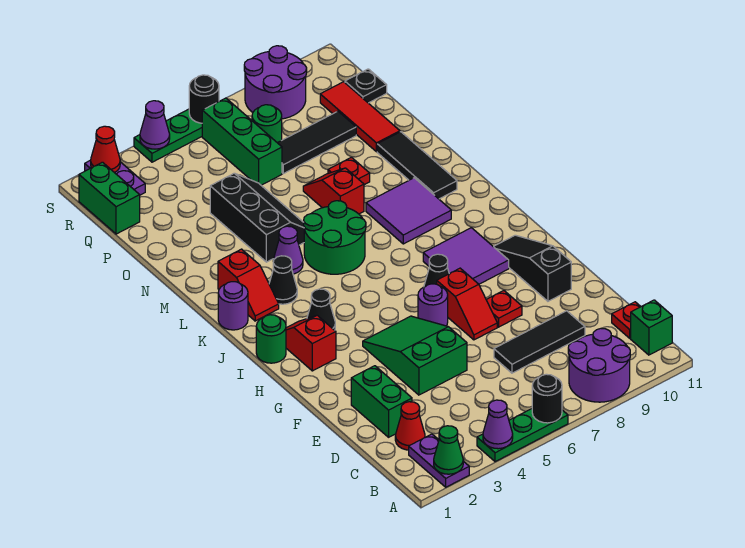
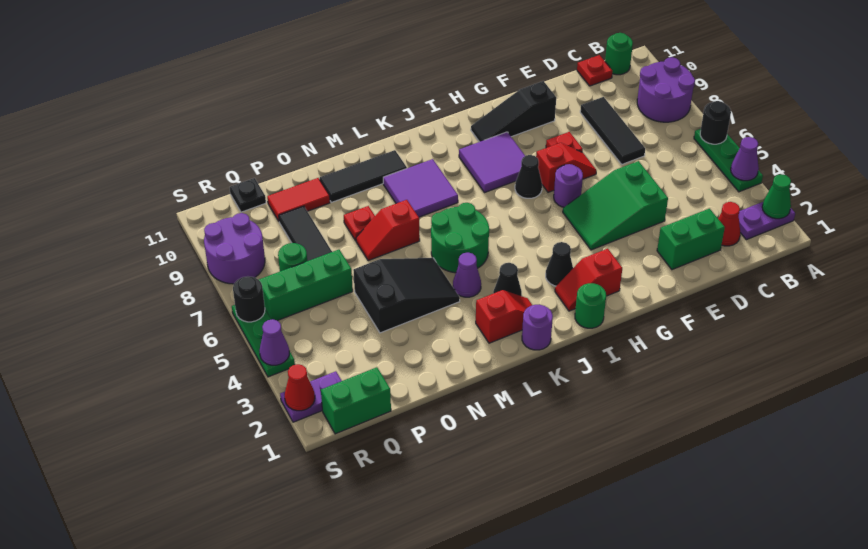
green 1x1 brick [631,300,672,355] -> green 1x1 round brick [605,33,633,75]
black 2x3 slope [210,173,304,262] -> black 2x3 slope turned to [353,258,460,333]
red 1x3 tile [320,82,400,152] -> red 1x2 tile [267,178,330,221]

